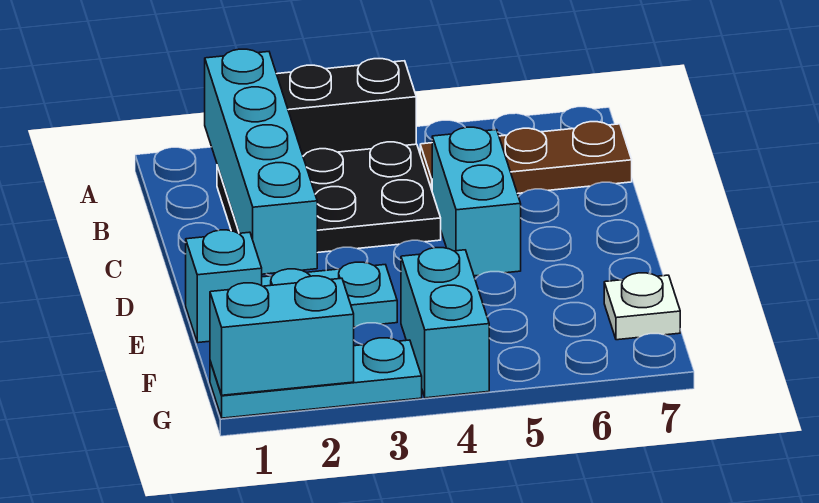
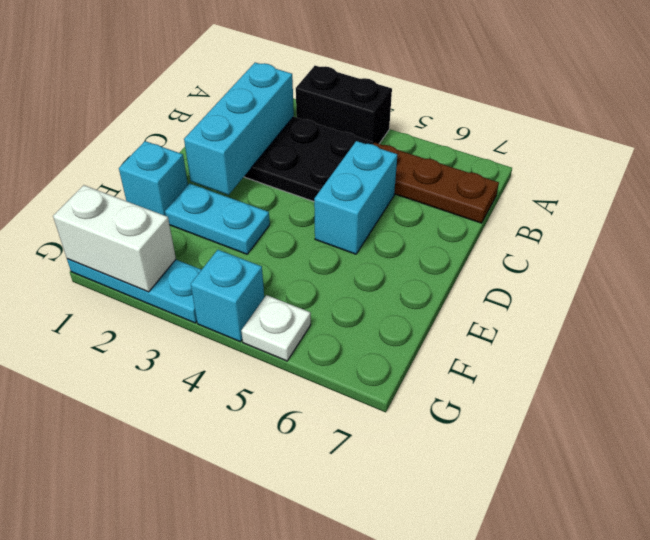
cyan 1x4 brick [205,49,317,274] -> cyan 1x3 brick [184,63,294,195]
cyan 1x2 brick [401,248,489,398] -> cyan 1x1 brick [191,250,264,342]
white 1x1 plate [604,273,680,340] -> white 1x1 plate moved to [241,295,311,361]
cyan 1x2 brick [210,276,354,395] -> white 1x2 brick [53,185,176,292]

